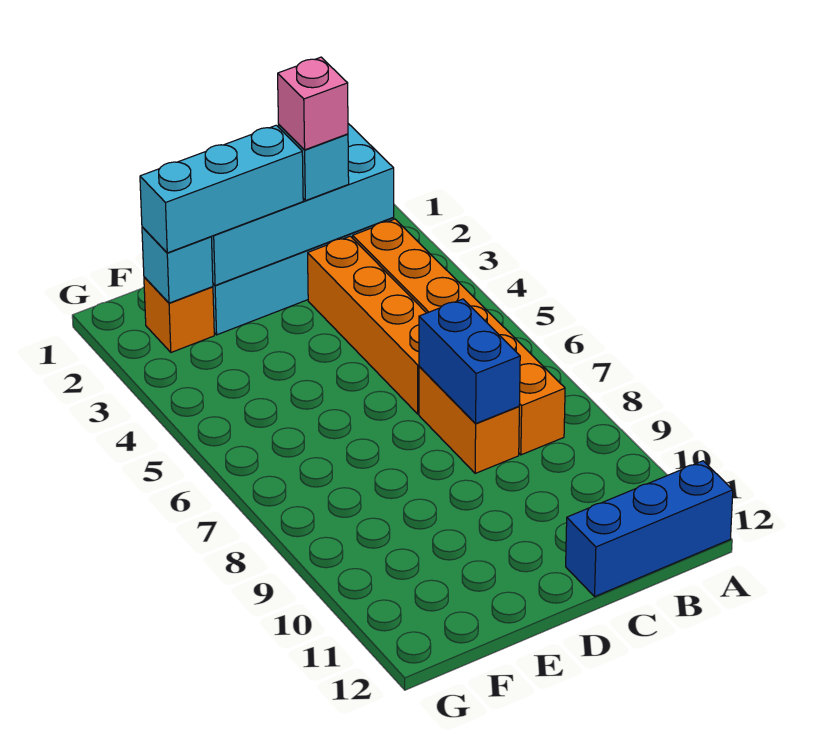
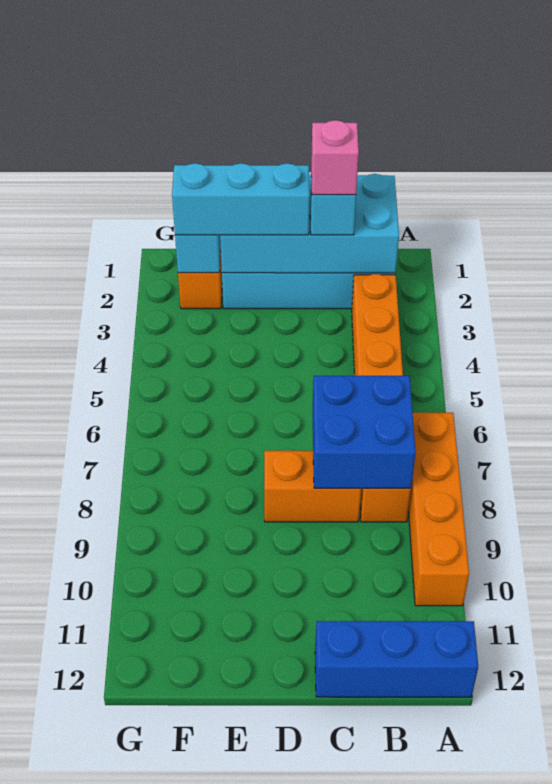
orange 1x4 brick [308,236,426,414] -> orange 1x4 brick moved to [408,413,469,606]
orange 1x2 brick [419,366,519,473] -> orange 1x2 brick turned to [264,451,361,522]
blue 1x2 brick [419,299,520,424] -> blue 2x2 brick [313,376,416,488]

